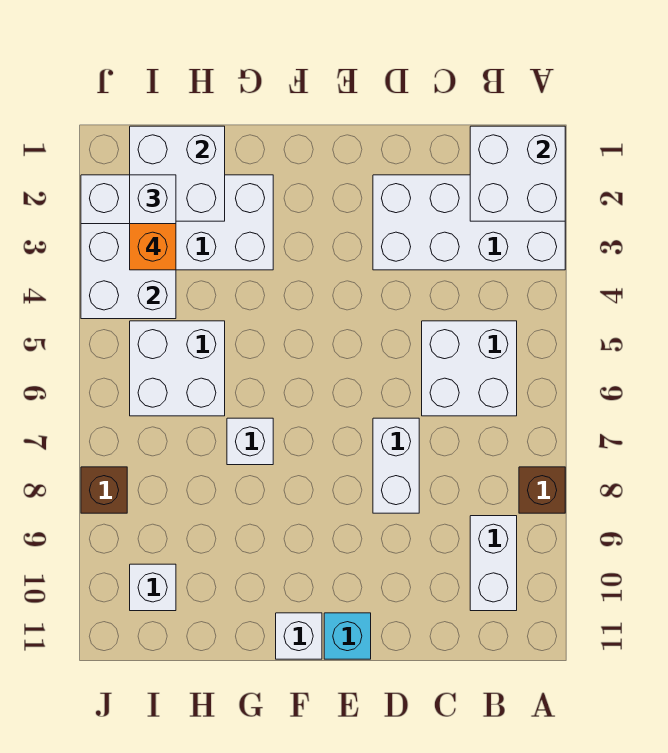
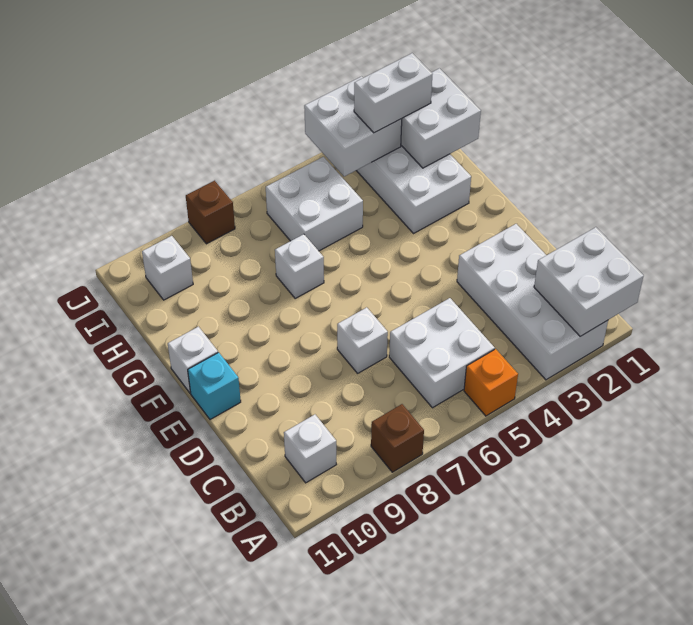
white 1x2 brick [470,516,517,611] -> white 1x1 brick [284,415,337,483]
white 1x2 brick [373,418,419,513] -> white 1x1 brick [337,307,388,373]
orange 1x1 brick [130,224,176,270] -> orange 1x1 brick moved to [464,349,518,416]

